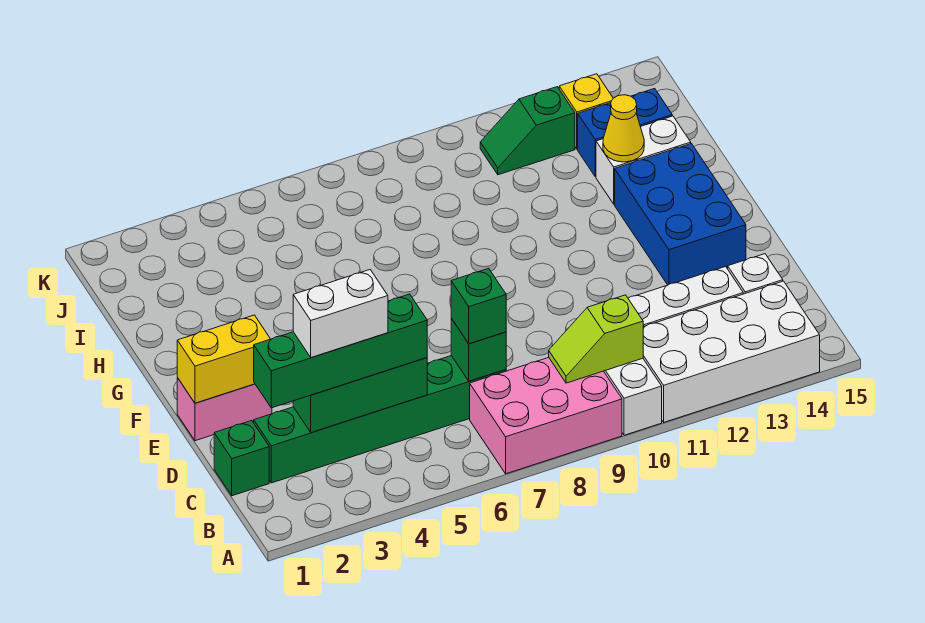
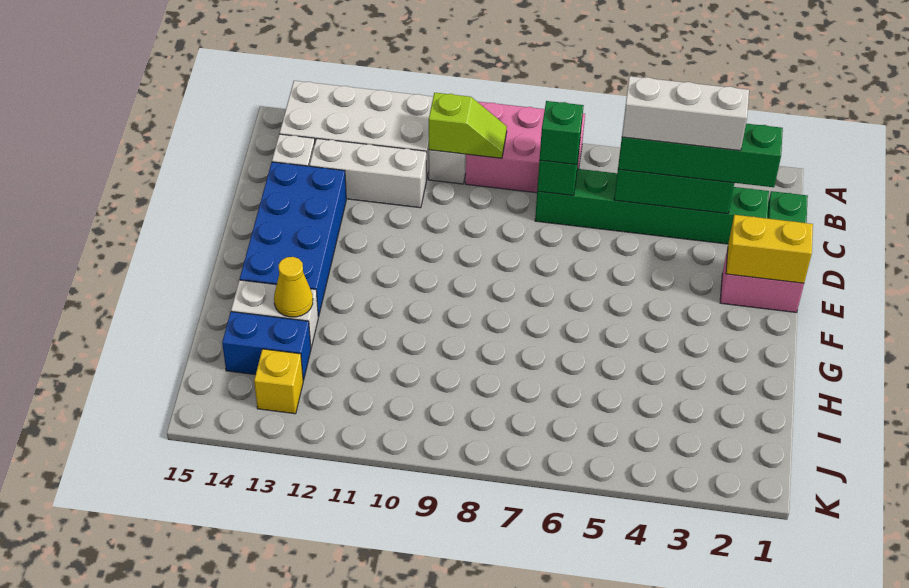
white 1x2 brick [293,270,388,357] -> white 1x3 brick [622,76,749,151]
blue 2x3 brick [615,144,746,285] -> blue 2x4 brick [240,162,346,317]
green 1x2 slope [480,87,575,175] -> none

